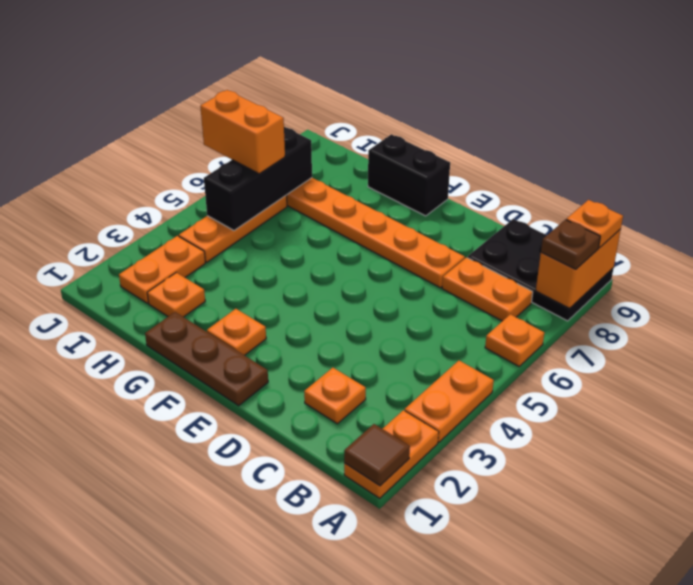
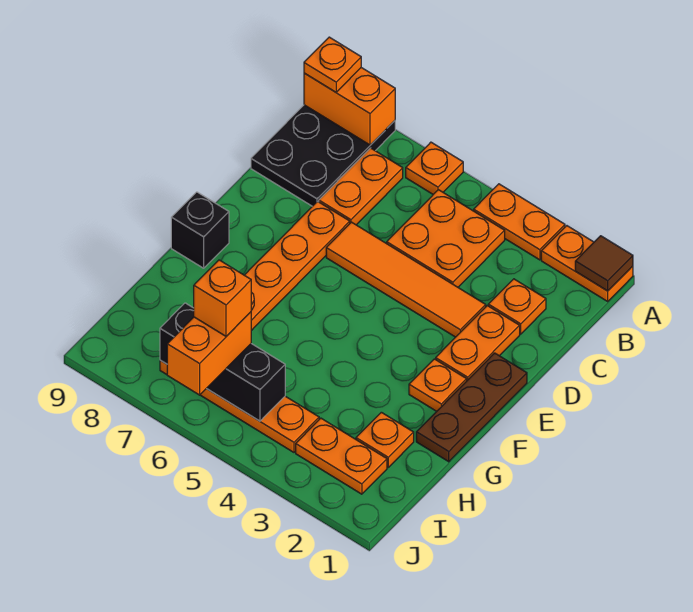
brown 1x1 plate [541,220,600,269] -> none
none -> orange 2x2 plate [387,190,505,287]
none -> orange 1x2 plate [436,306,520,380]
none -> orange 1x4 tile [326,222,486,337]
black 1x2 brick [368,134,450,216] -> black 1x1 brick [171,192,229,268]
none -> orange 1x1 brick [194,260,251,336]

